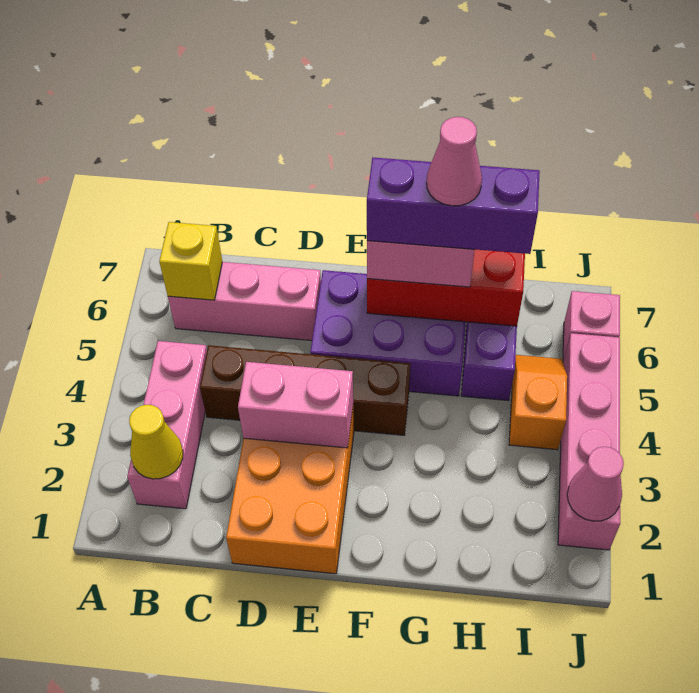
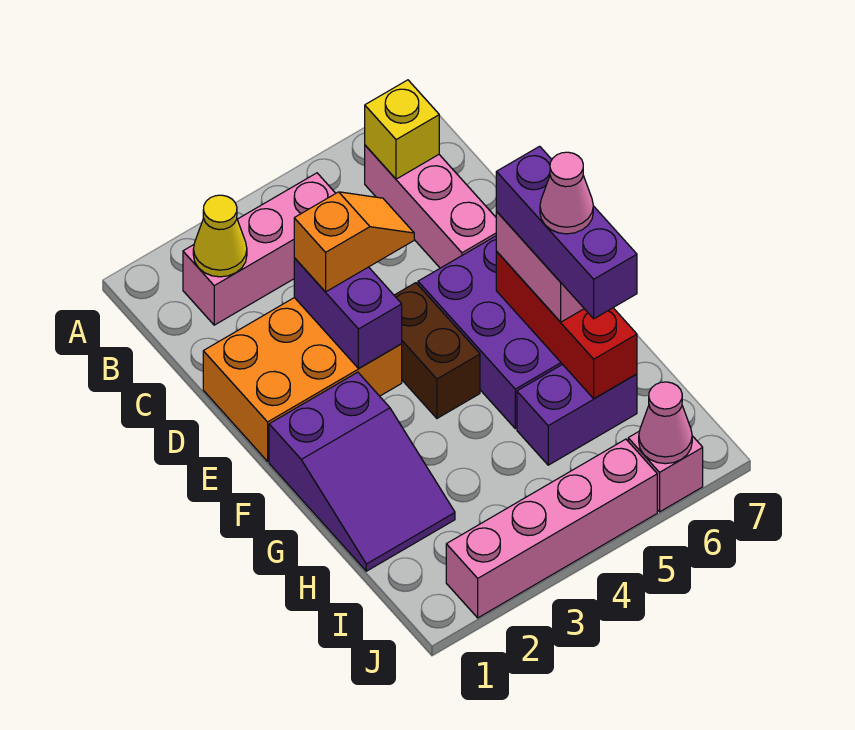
brown 1x4 brick [200,345,411,435] -> brown 1x2 brick [394,283,480,418]
pink 1x2 brick [238,362,353,448] -> purple 1x2 brick [294,258,402,368]
none -> purple 2x3 slope [269,372,455,571]
orange 1x2 slope [509,355,567,450] -> orange 1x2 slope moved to [294,192,414,292]
pink 1x1 cone [567,447,624,521] -> pink 1x1 cone moved to [639,382,692,464]

